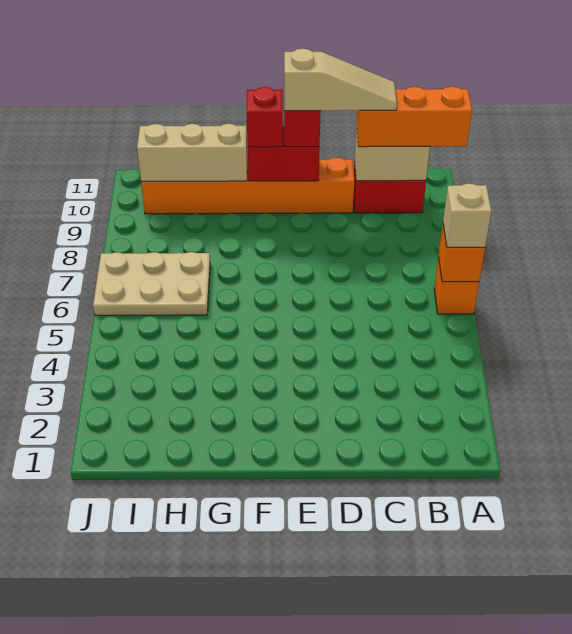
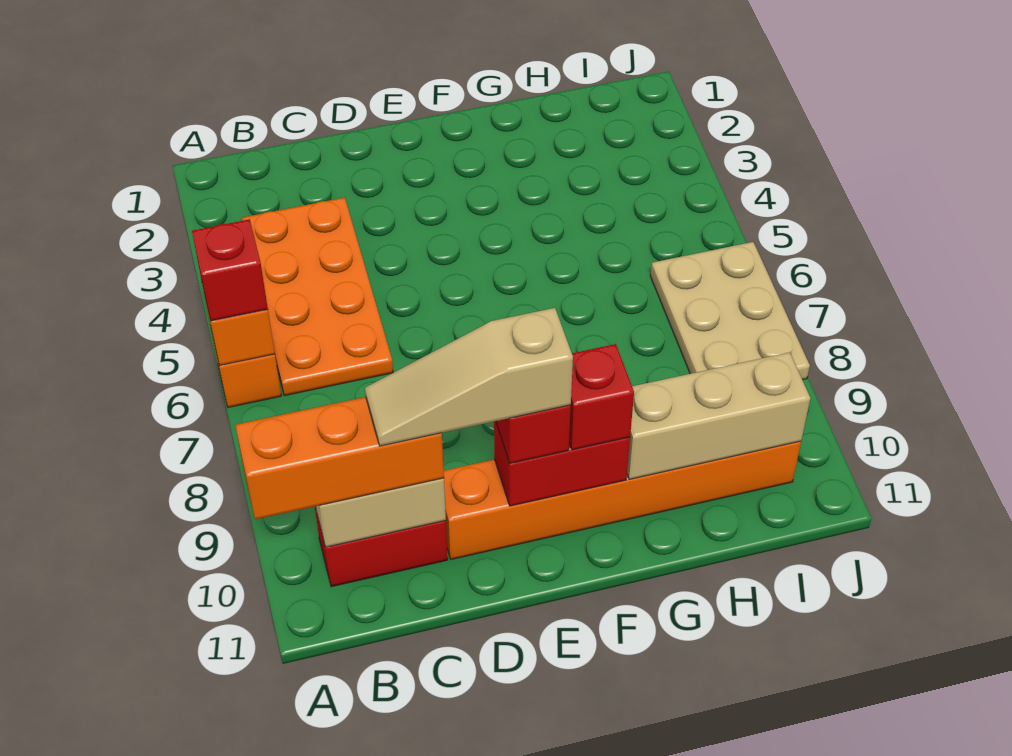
tan 1x1 brick [443,184,491,247] -> red 1x1 brick [192,219,268,321]
none -> orange 2x4 plate [242,198,393,396]
tan 2x3 plate [93,252,210,315] -> tan 2x3 plate turned to [650,242,810,380]

